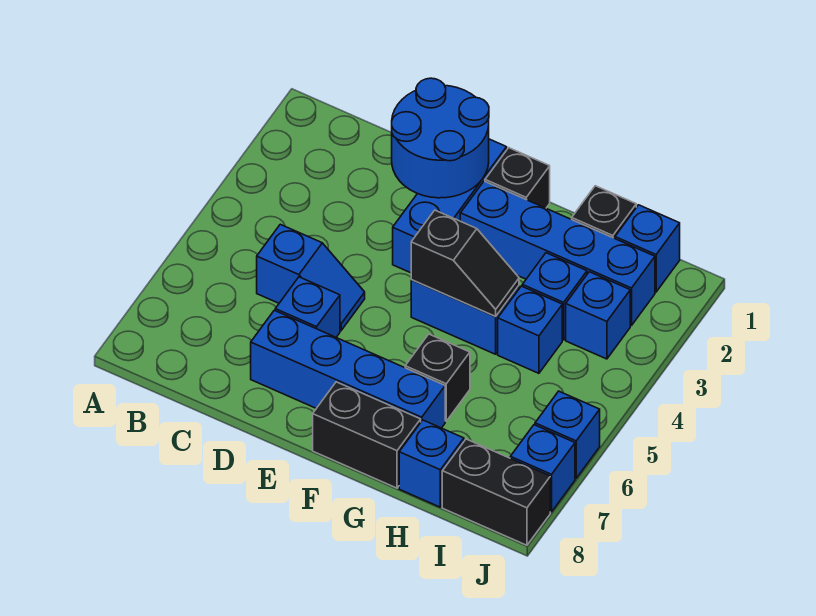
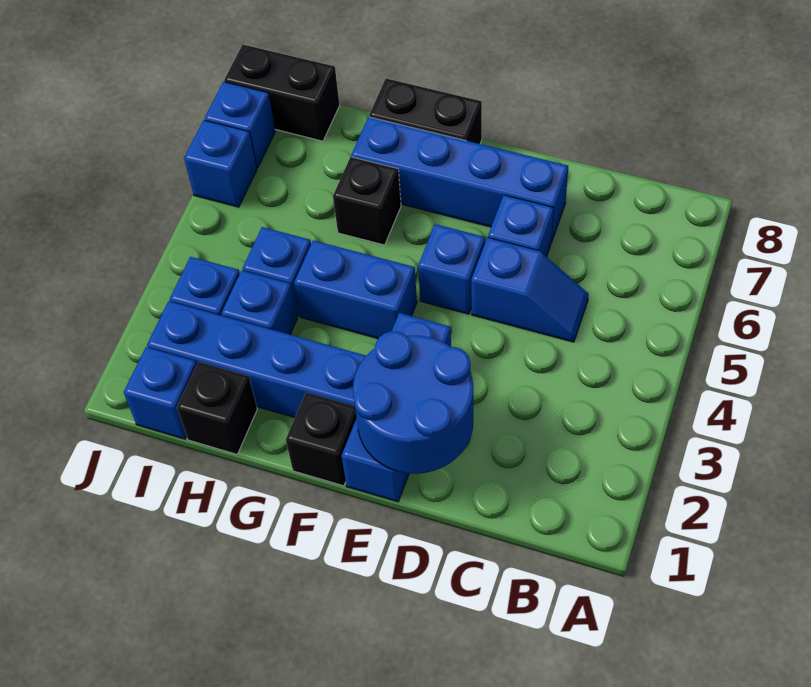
blue 1x2 slope [257,224,365,331] -> blue 1x2 slope turned to [471,238,589,342]
black 1x2 slope [411,210,519,317] -> none
blue 1x1 brick [399,420,464,507] -> blue 1x1 brick moved to [418,224,485,314]

